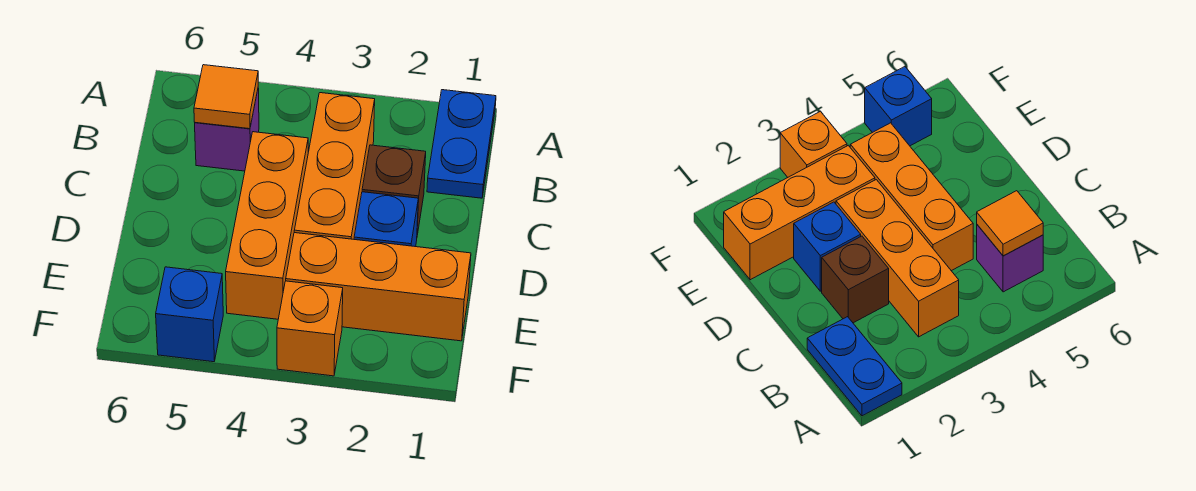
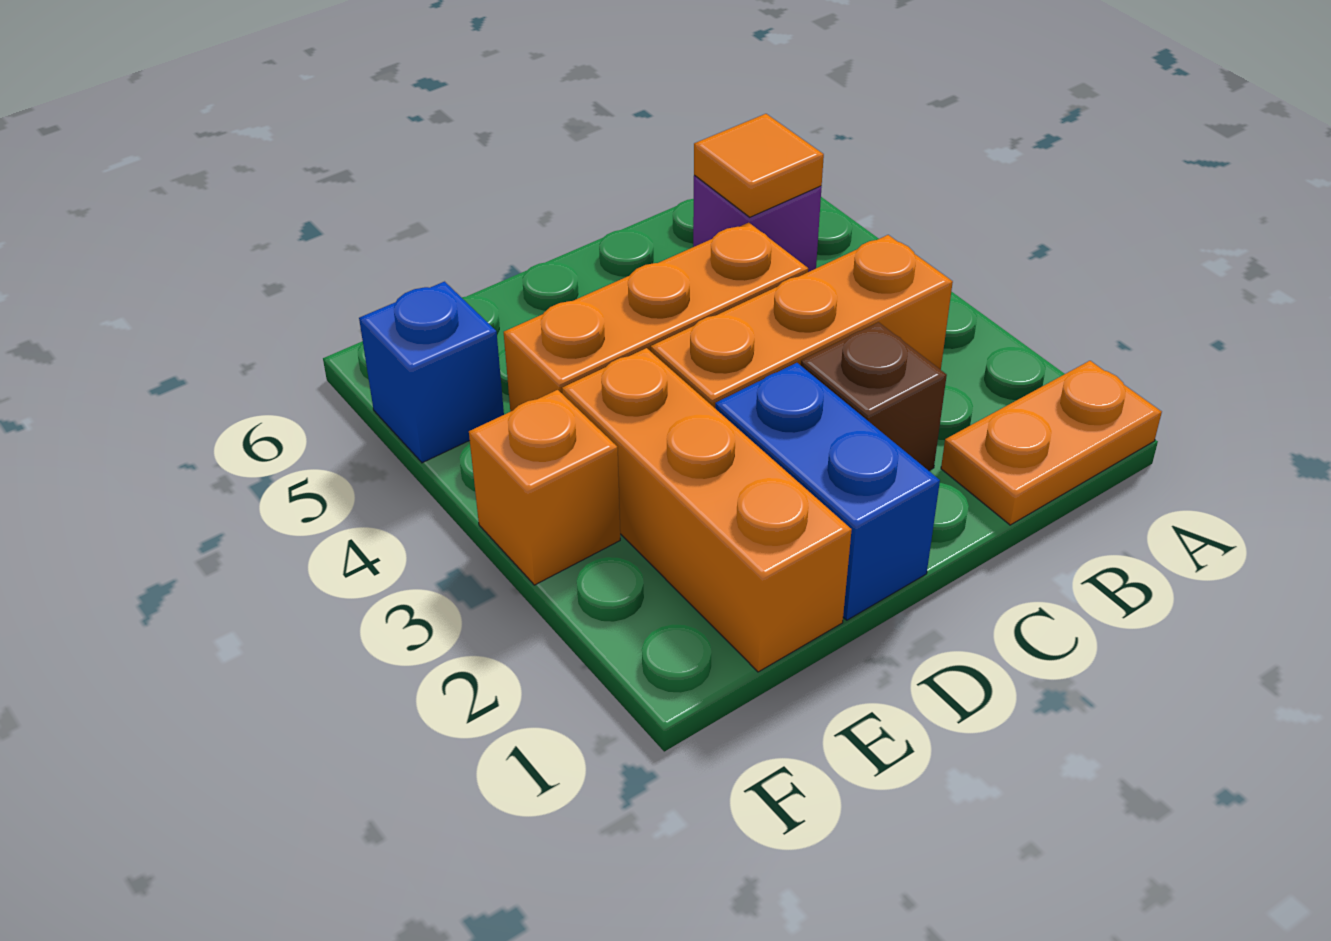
blue 1x2 plate [427,90,496,198] -> orange 1x2 plate [941,361,1162,525]
blue 1x1 brick [354,192,418,247] -> blue 1x2 brick [715,363,940,620]

